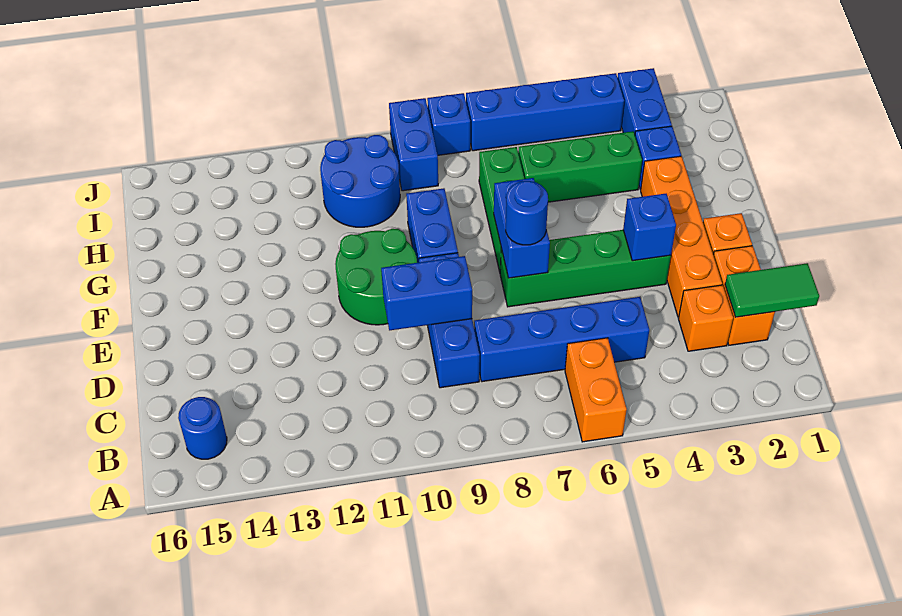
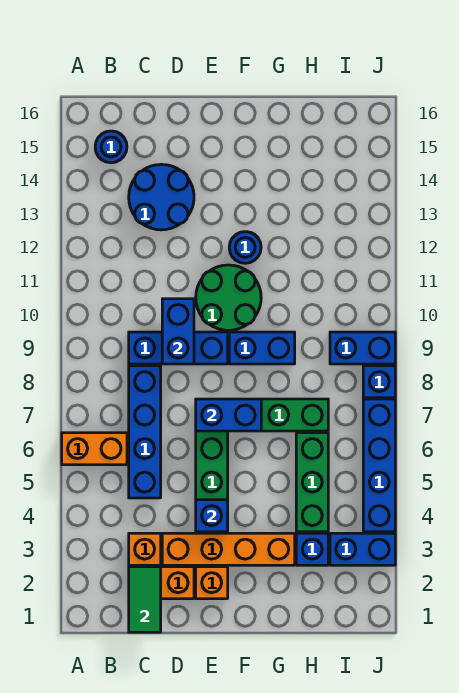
blue 1x1 round brick [506,181,548,245] -> blue 1x1 round brick moved to [229,232,261,263]
blue 2x2 round brick [320,135,400,227] -> blue 2x2 round brick moved to [129,164,194,230]

